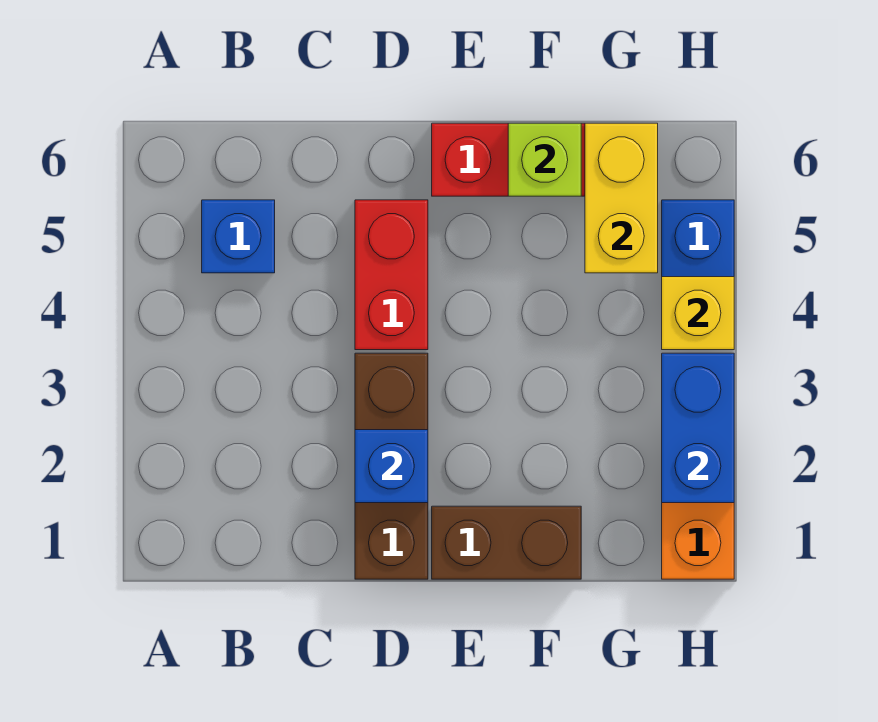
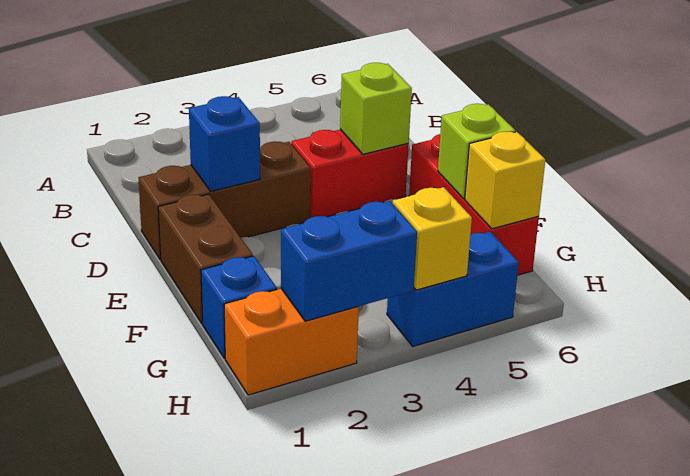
blue 1x1 brick [202,200,275,273] -> blue 1x1 brick moved to [201,256,277,358]
none -> lime 1x1 brick [340,63,412,154]
yellow 1x2 brick [585,123,658,273] -> yellow 1x1 brick [465,132,545,229]

